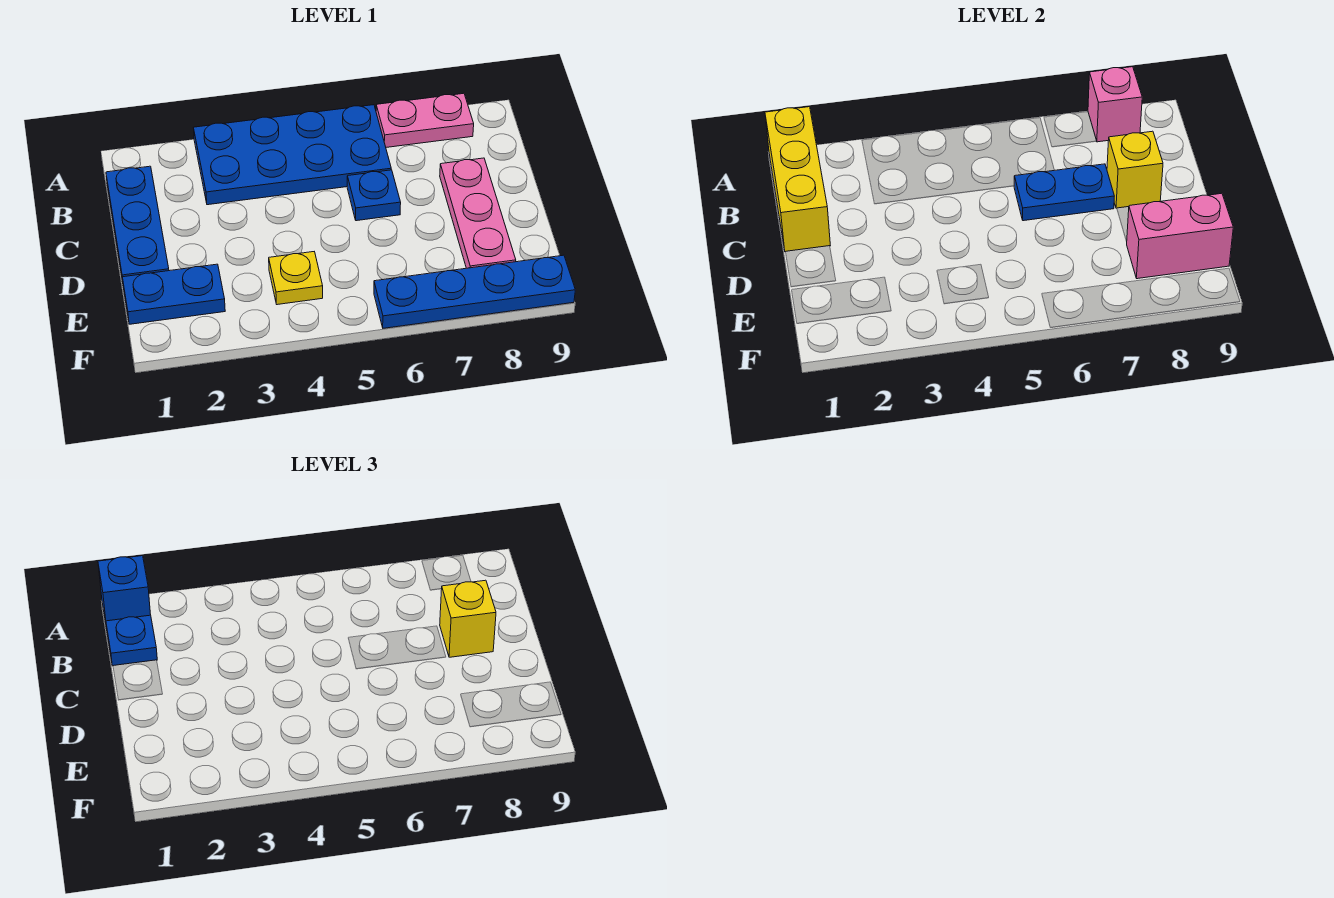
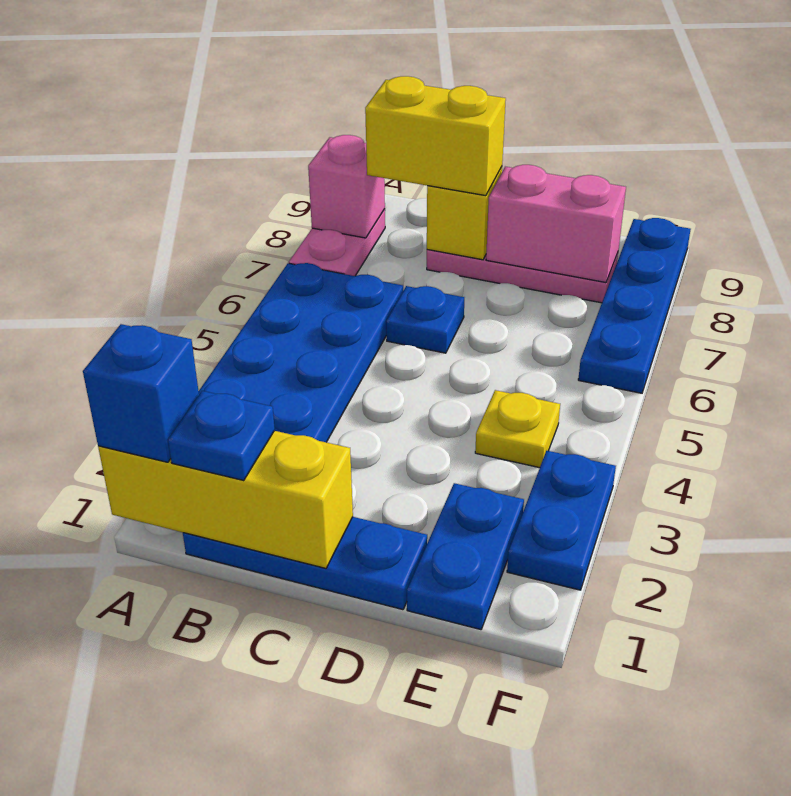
blue 1x2 plate [1014,164,1114,221] -> blue 1x2 plate moved to [507,451,616,590]
yellow 1x1 brick [440,580,496,657] -> yellow 1x2 brick [365,76,506,196]
pink 1x2 brick [1127,193,1233,279] -> pink 1x2 brick turned to [486,165,626,283]

